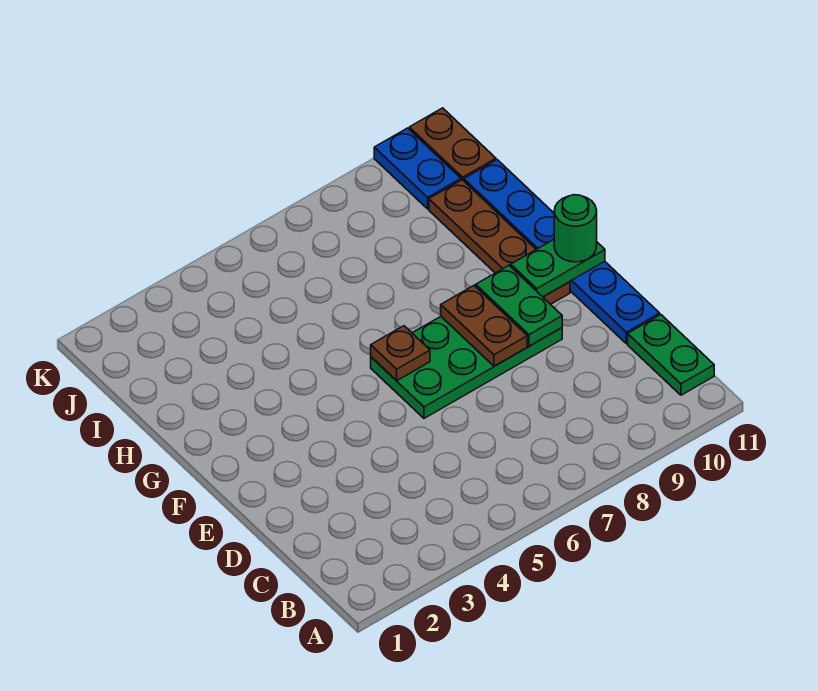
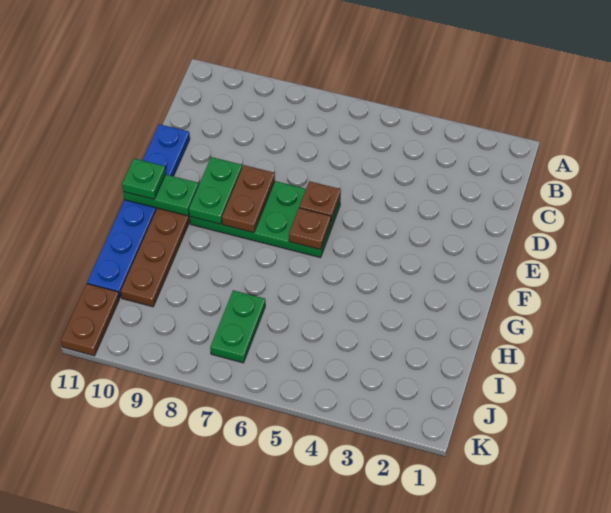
green 1x2 plate [628,315,714,395] -> green 1x2 plate moved to [210,290,265,363]
none -> brown 1x1 plate [299,181,341,221]
green 1x1 round brick [554,195,597,262] -> green 1x1 plate [122,159,166,199]
blue 1x2 plate [374,128,461,209] -> none

